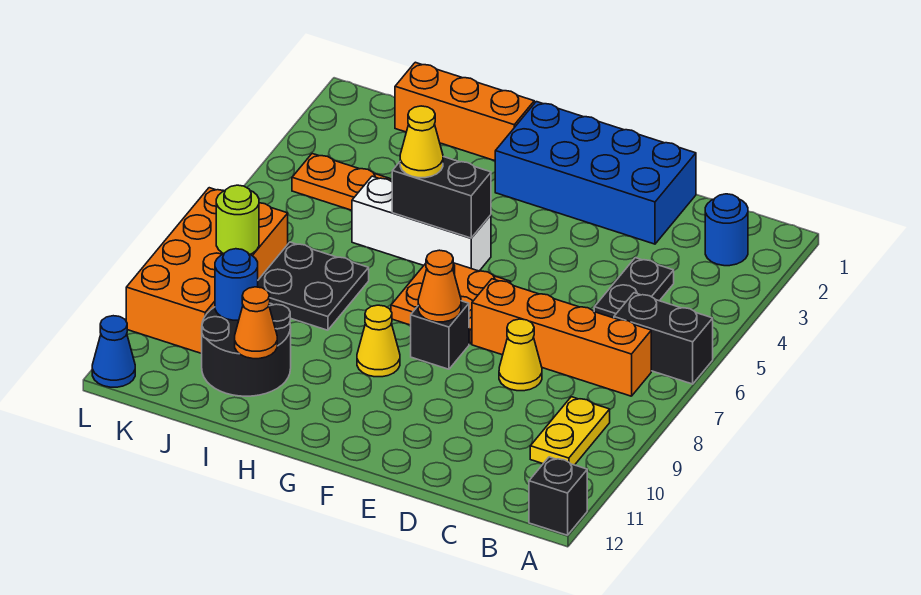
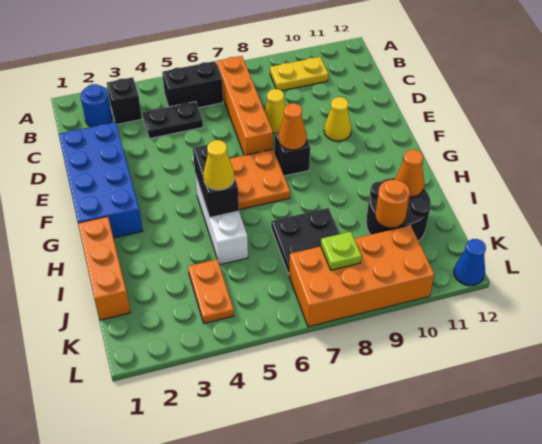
black 1x2 brick [614,293,713,384] -> black 1x2 brick turned to [162,61,223,108]
black 1x1 brick [529,457,587,535] -> black 1x1 brick moved to [107,77,142,125]
yellow 1x1 cone [357,305,400,377] -> yellow 1x1 cone moved to [324,97,351,141]
blue 1x1 round brick [215,249,258,320] -> orange 1x1 round brick [375,180,410,228]
lime 1x1 round brick [216,185,259,254] -> lime 1x1 plate [321,232,361,270]

